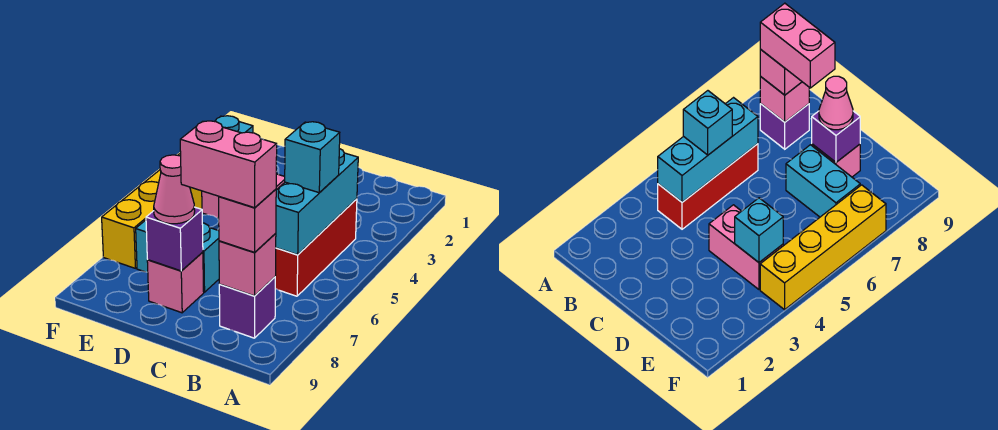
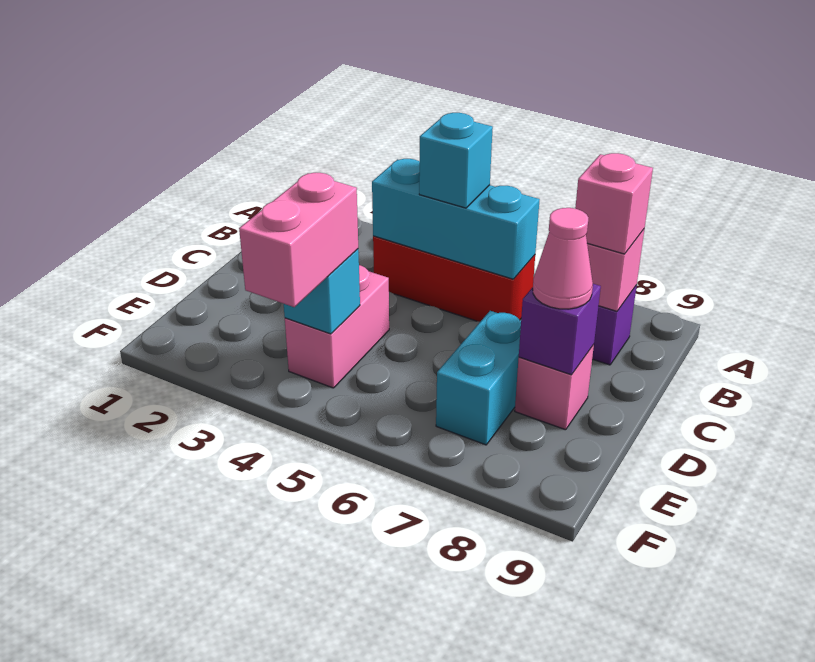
pink 1x2 brick [180,121,277,208] -> pink 1x2 brick moved to [239,173,358,307]
yellow 1x4 brick [102,153,202,268] -> none

